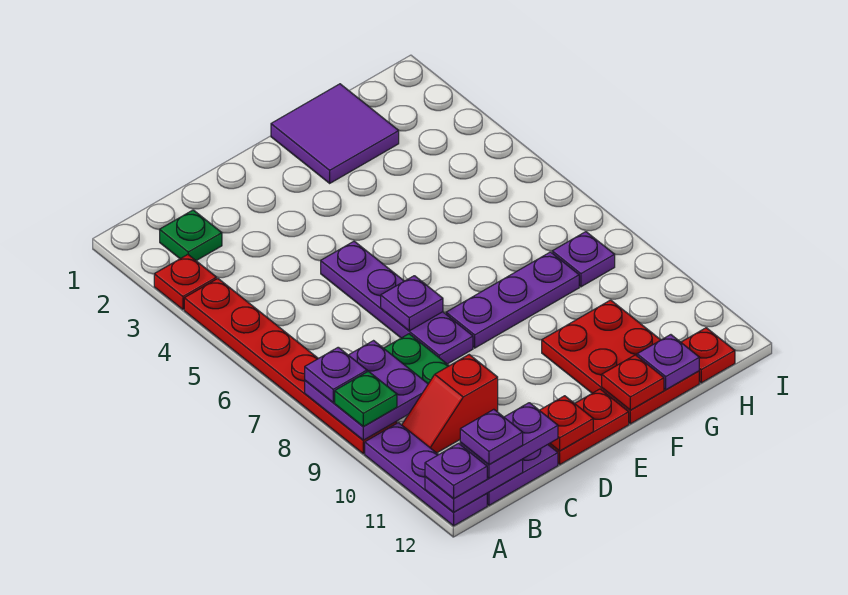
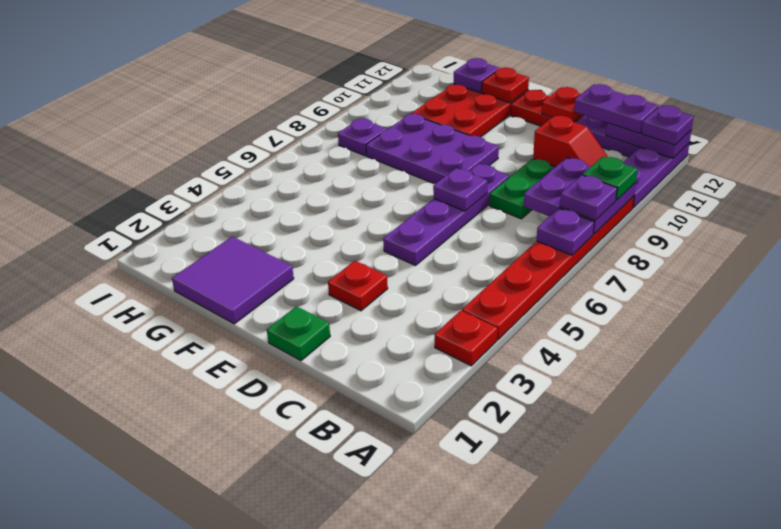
green 1x1 plate [160,210,222,261] -> green 1x1 plate moved to [267,306,330,361]
purple 1x1 plate [460,409,523,464] -> purple 1x1 plate moved to [537,208,594,255]
purple 1x3 plate [446,252,579,348] -> purple 2x3 plate [366,114,499,184]
red 1x1 plate [681,328,735,383] -> red 1x1 plate moved to [328,261,388,311]

